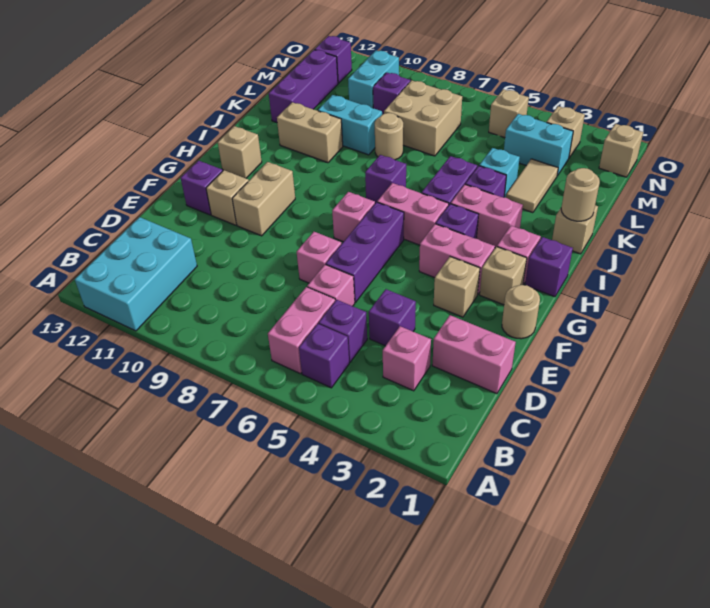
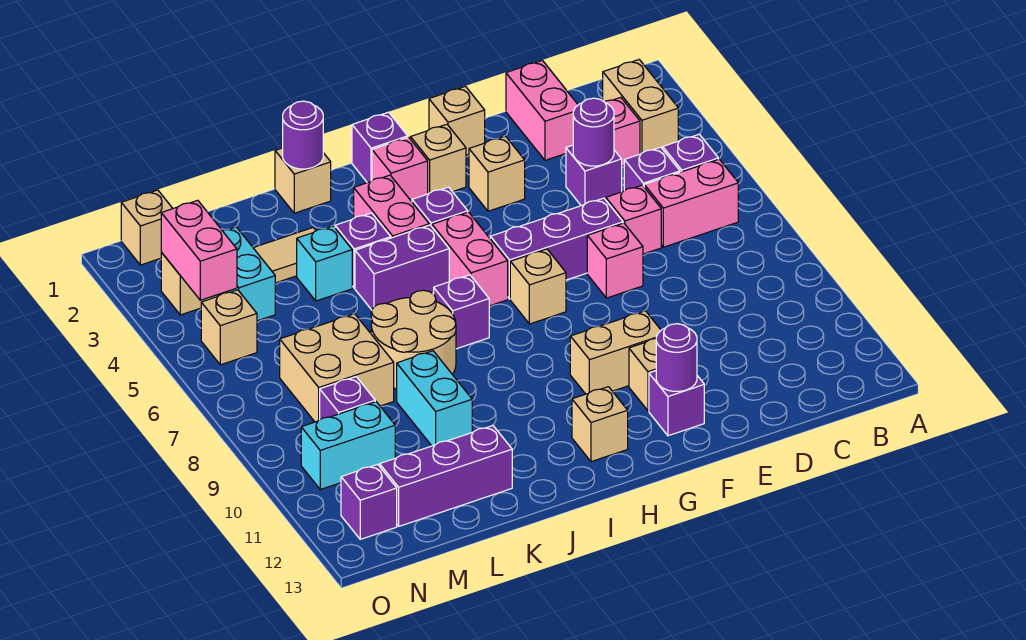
cyan 2x3 brick [75,217,197,331] -> none
none -> purple 1x1 round brick [573,98,614,166]
tan 1x1 round brick [502,285,540,339] -> tan 1x1 brick [429,86,485,155]
none -> purple 1x1 round brick [656,324,697,391]
pink 1x2 brick [419,224,495,294] -> pink 1x2 brick moved to [161,200,237,300]
pink 1x1 brick [332,192,375,242] -> tan 1x1 brick [510,249,566,324]
tan 1x1 round brick [561,168,600,221] -> purple 1x1 round brick [283,101,323,169]
tan 1x2 brick [277,102,343,163] -> tan 1x2 brick moved to [603,60,678,154]
tan 1x1 round brick [375,113,403,160] -> tan 2x2 round brick [371,290,456,389]

